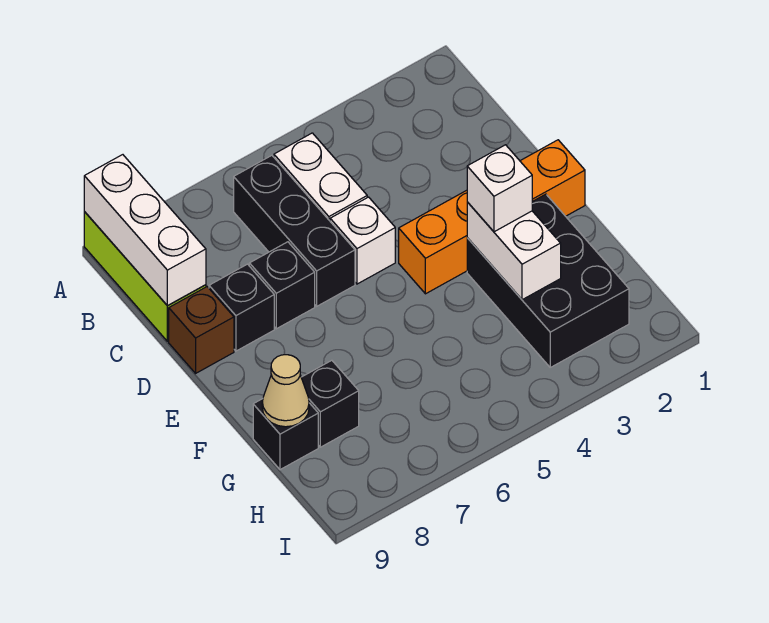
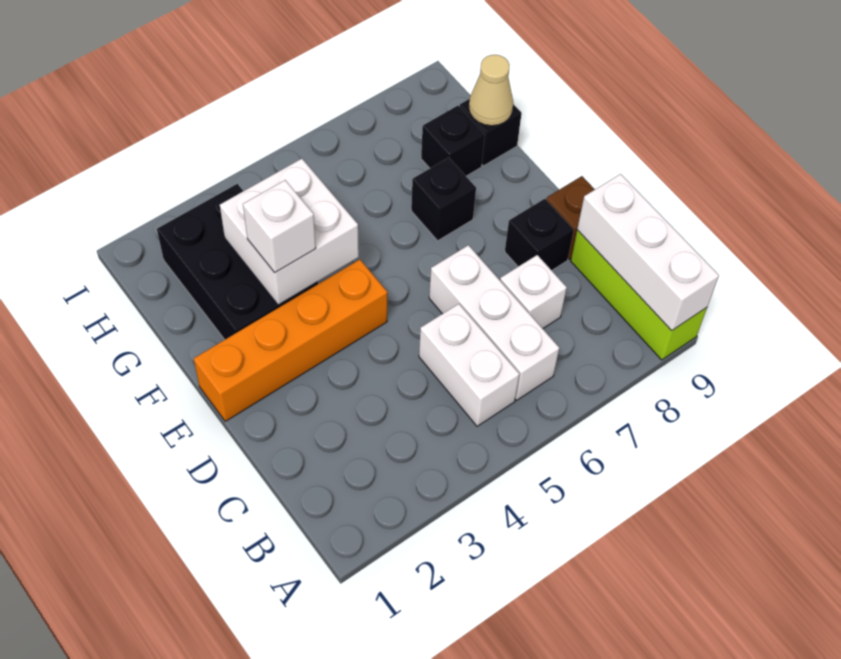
black 1x3 brick [234,155,355,306] -> white 1x3 brick [429,245,559,400]
white 1x1 brick [330,197,395,284] -> white 1x1 brick moved to [500,255,567,328]
black 1x1 brick [249,242,315,329] -> black 1x1 brick moved to [411,158,476,241]
white 1x2 brick [467,202,561,300] -> white 2x2 brick [220,159,359,305]

